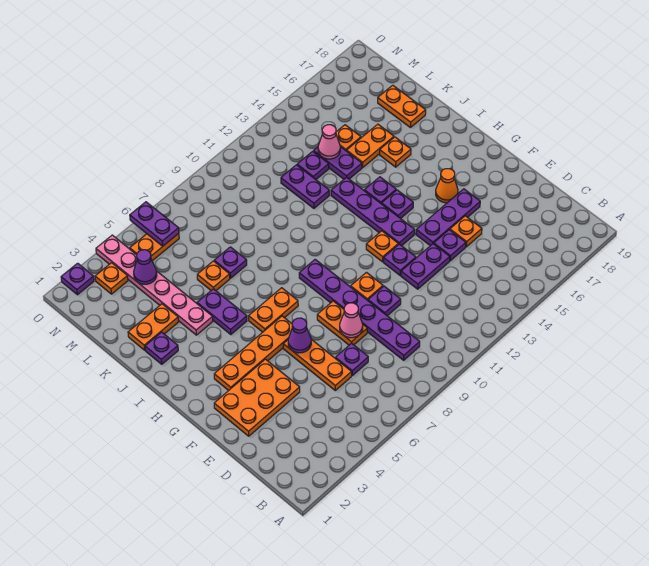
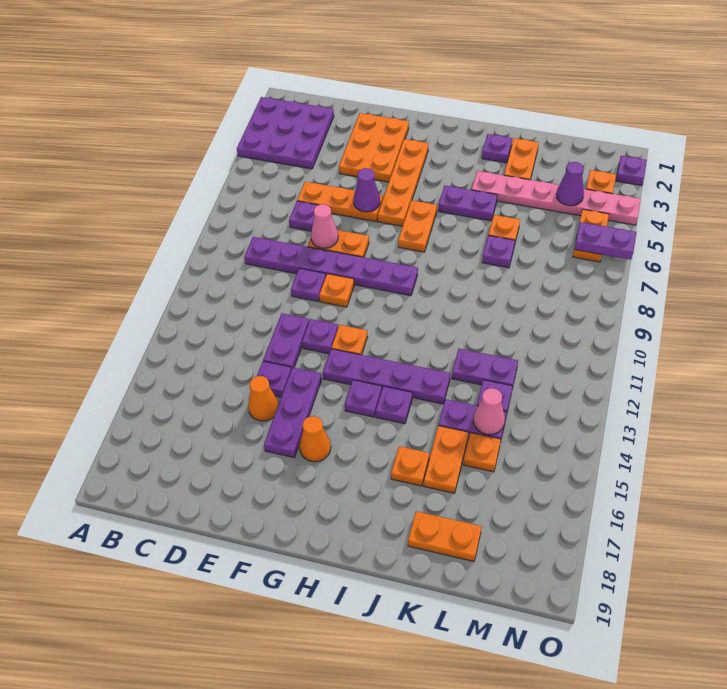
none -> purple 3x3 plate [237,97,334,169]
orange 1x1 plate [450,216,482,247] -> orange 1x1 cone [248,376,278,421]

